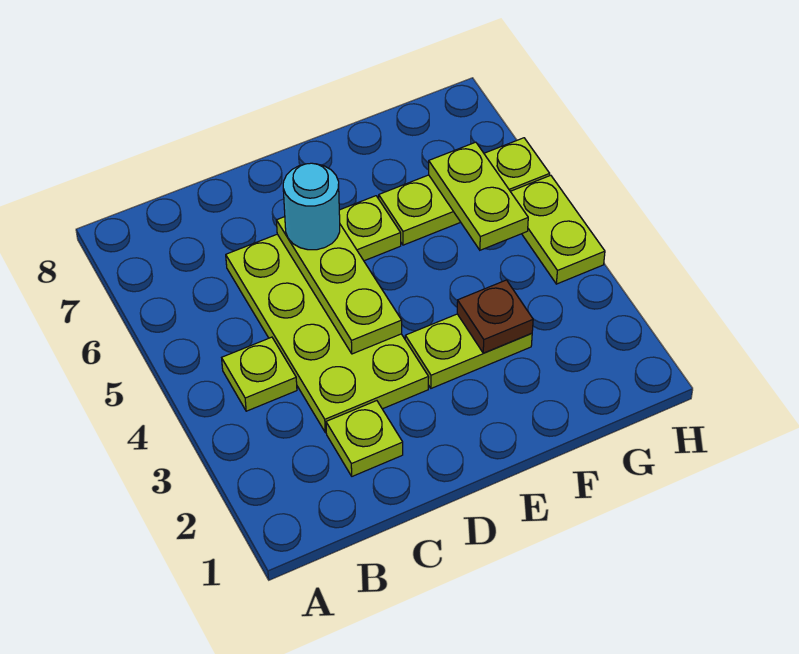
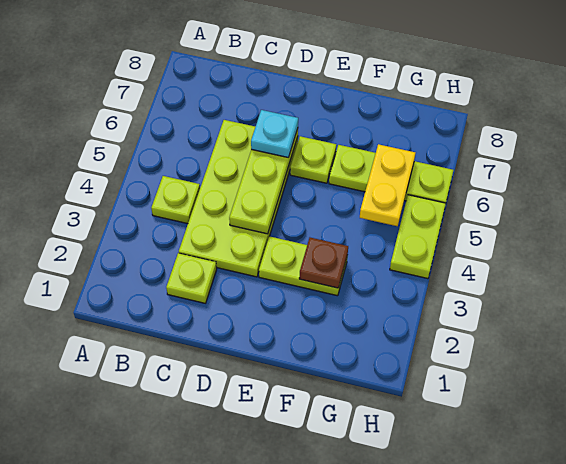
cyan 1x1 round brick [283,163,340,250] -> cyan 1x1 plate [251,110,298,158]
lime 1x2 plate [429,142,528,250] -> yellow 1x2 plate [360,144,415,226]

